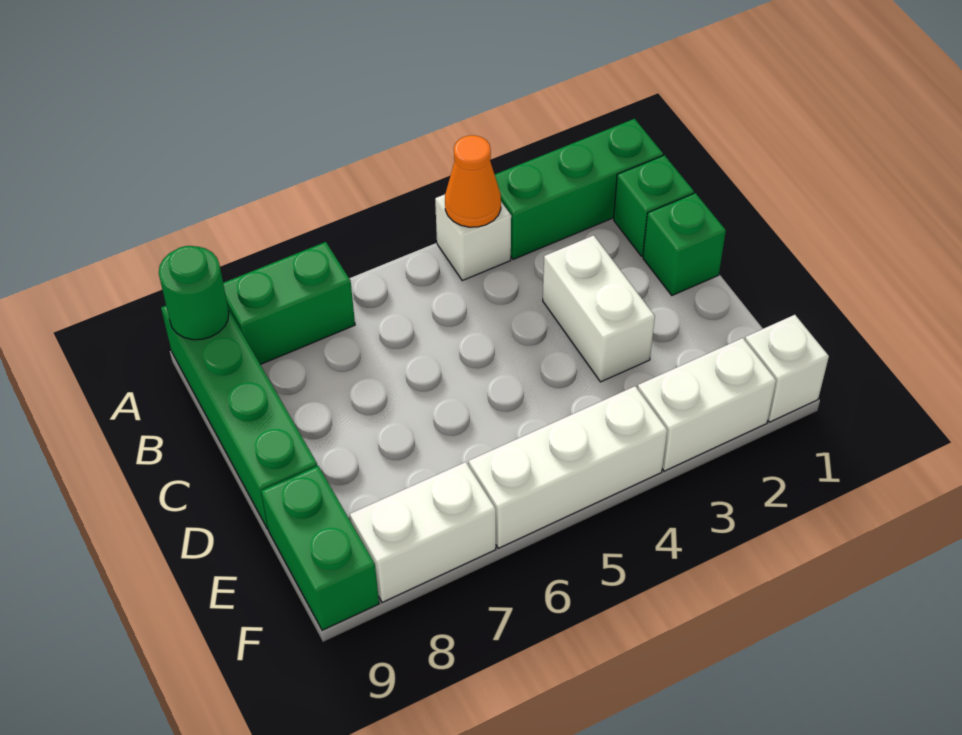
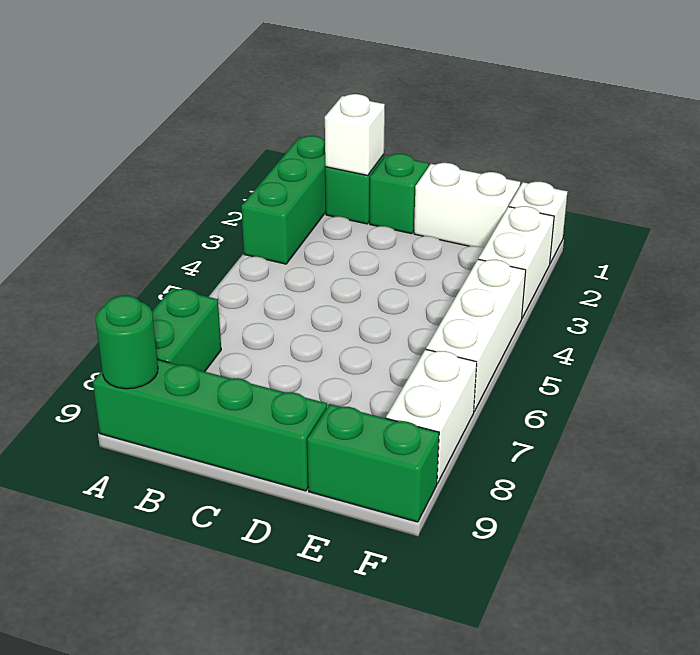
white 1x1 brick [435,194,511,281] -> white 1x1 brick moved to [325,94,385,175]
orange 1x1 cone [445,135,501,227] -> none
white 1x2 brick [543,235,655,382] -> white 1x2 brick moved to [414,163,520,248]

